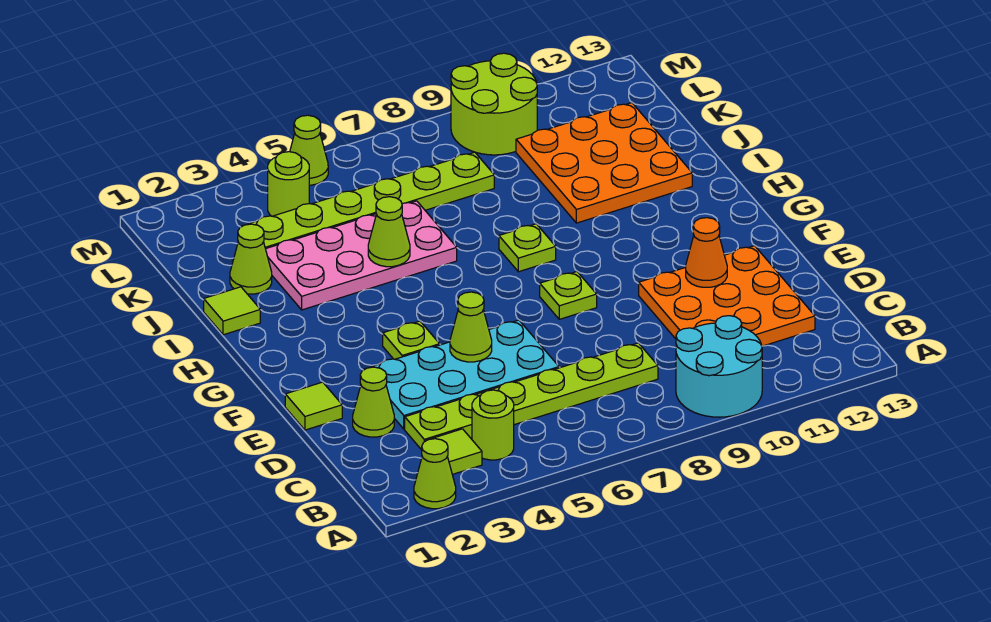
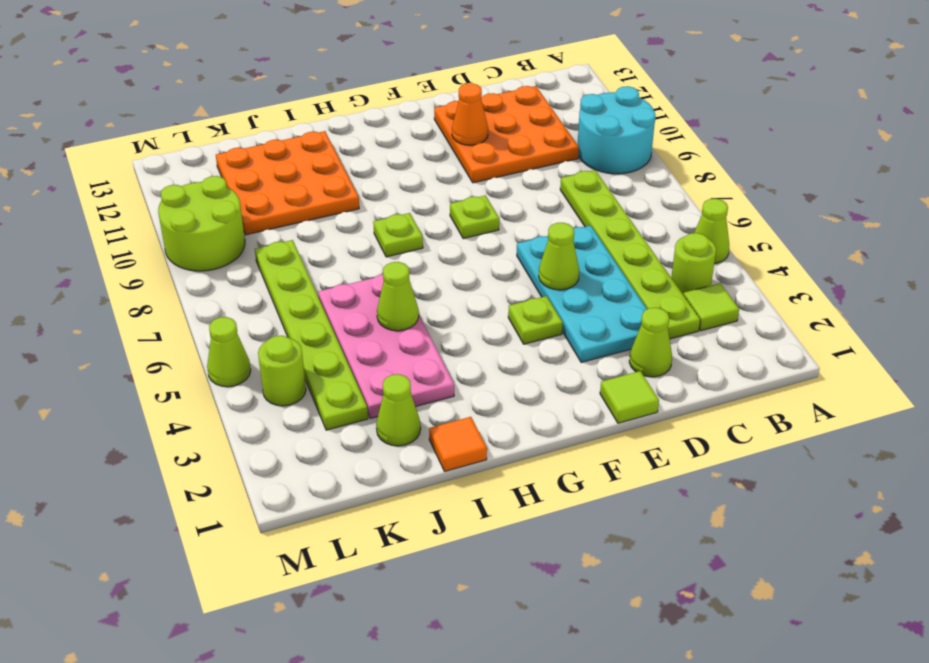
lime 1x1 cone [414,439,456,509] -> lime 1x1 cone moved to [694,199,729,264]
lime 1x1 tile [204,287,260,335] -> orange 1x1 tile [429,417,487,471]

